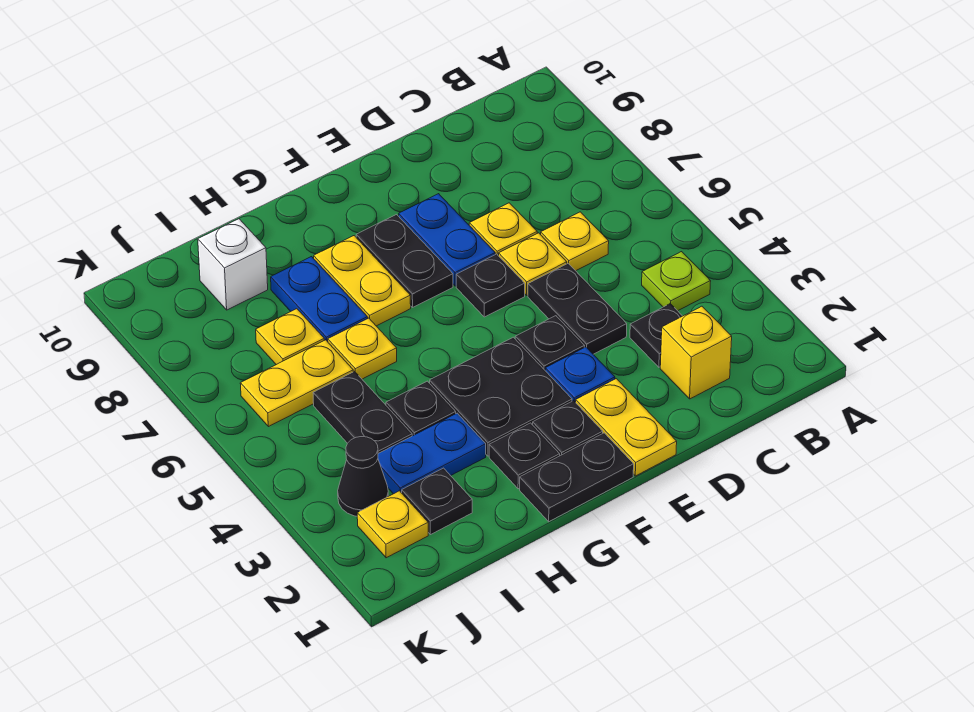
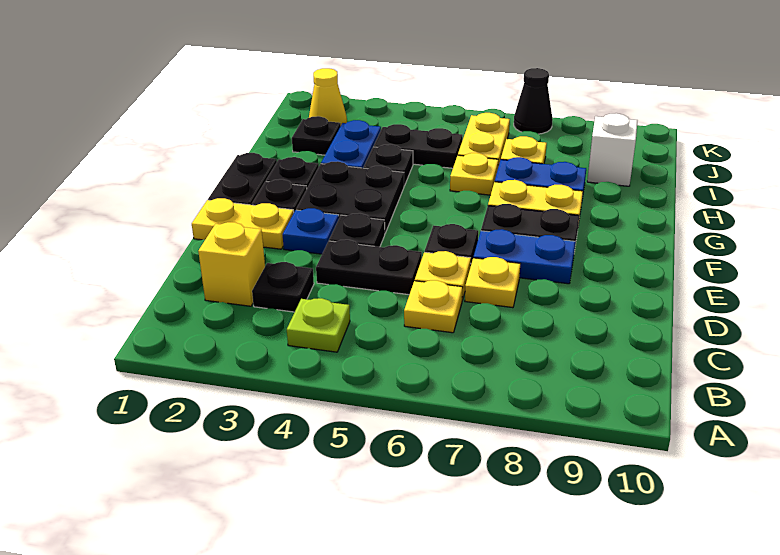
yellow 1x1 plate [357,491,428,558] -> yellow 1x1 cone [309,68,347,125]
black 1x1 cone [338,437,388,516] -> black 1x1 cone moved to [514,68,553,134]

